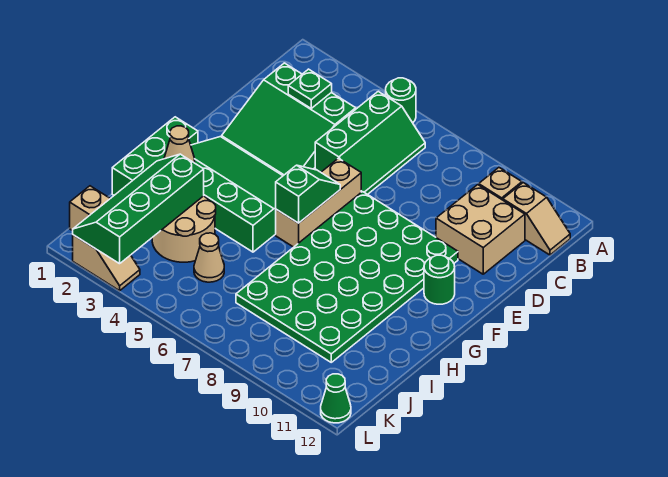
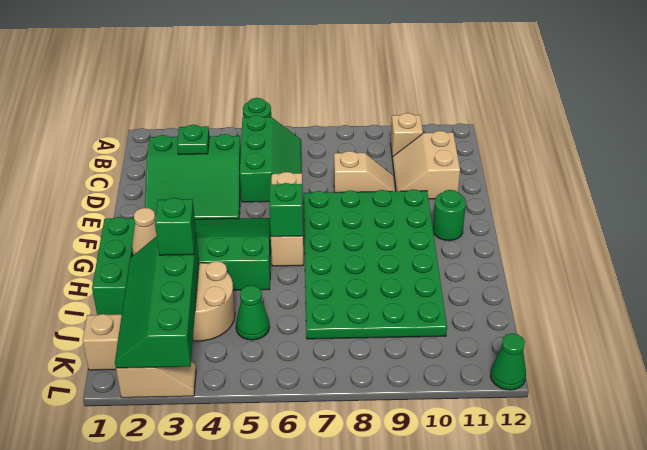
tan 1x2 slope [503,183,570,255] -> tan 1x2 slope moved to [334,151,395,192]
tan 2x2 brick [436,185,525,274] -> tan 2x2 slope [392,131,460,199]
none -> green 1x1 brick [155,198,196,255]
tan 1x1 cone [194,233,224,282] -> green 1x1 cone [236,285,270,340]

